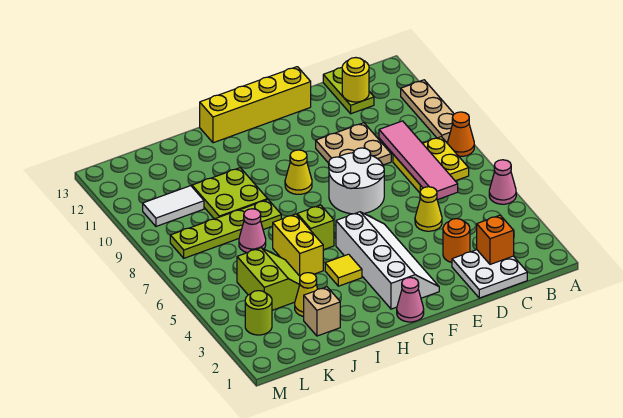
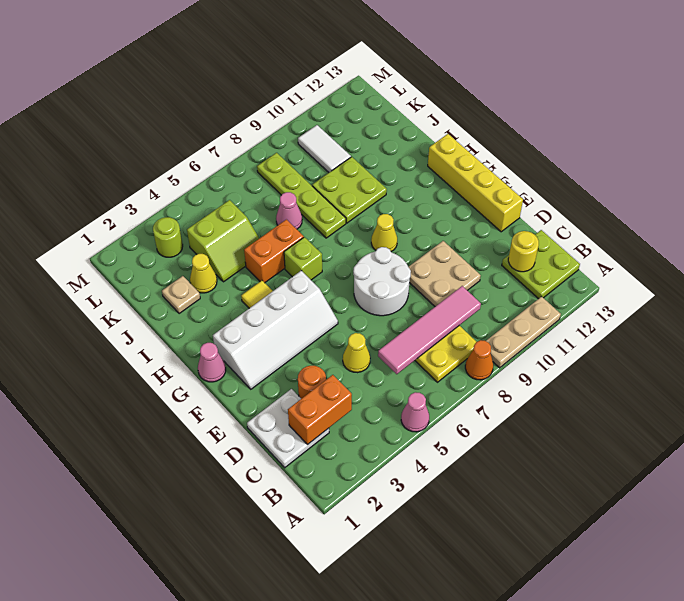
orange 1x1 brick [477,215,514,264] -> orange 1x2 brick [288,375,352,444]
lime 1x2 plate [323,68,374,114] -> lime 2x2 plate [502,230,580,299]
yellow 1x2 brick [273,214,323,276] -> orange 1x2 brick [244,219,304,283]
tan 1x1 brick [304,287,340,336] -> tan 1x1 plate [162,276,200,314]

